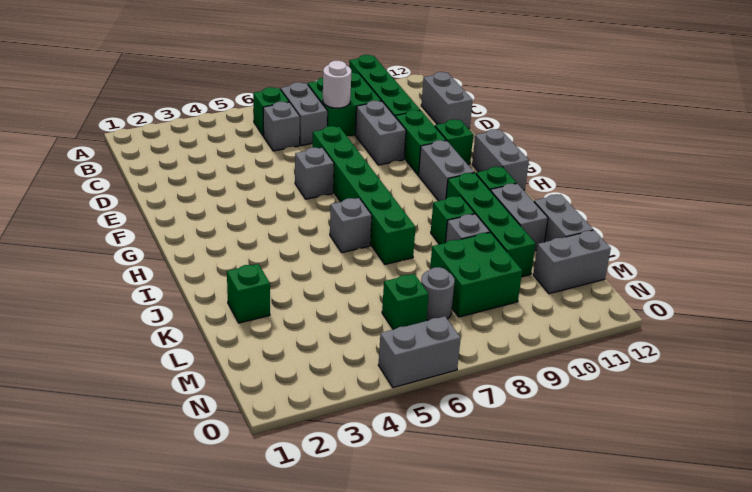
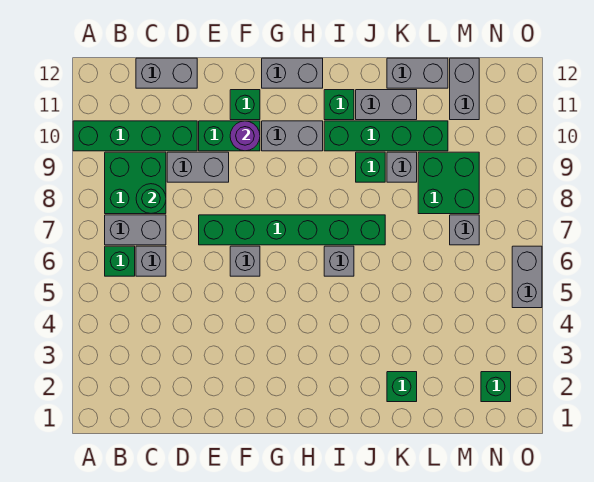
white 1x1 round brick [323,61,351,108] -> green 1x1 round brick [136,184,166,214]
none -> purple 1x1 round brick [230,121,260,151]
green 1x1 brick [382,274,429,330] -> green 1x1 brick moved to [481,372,511,402]
grey 1x1 round brick [421,267,455,321] -> grey 1x1 brick [450,215,479,245]

